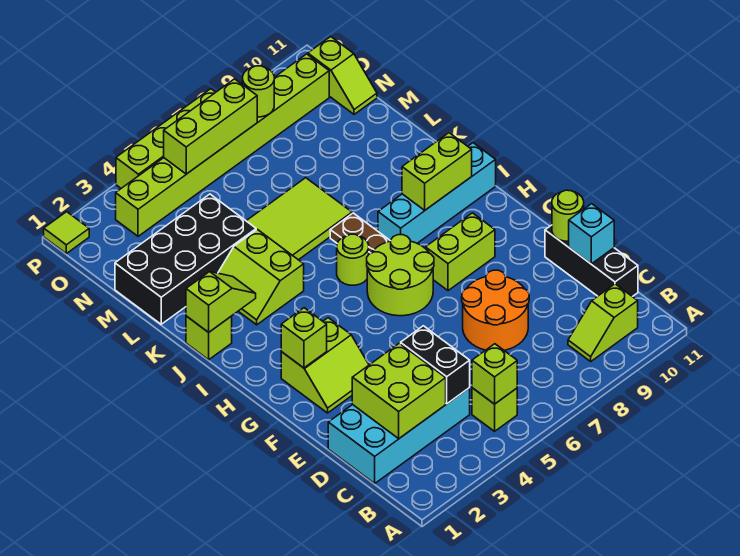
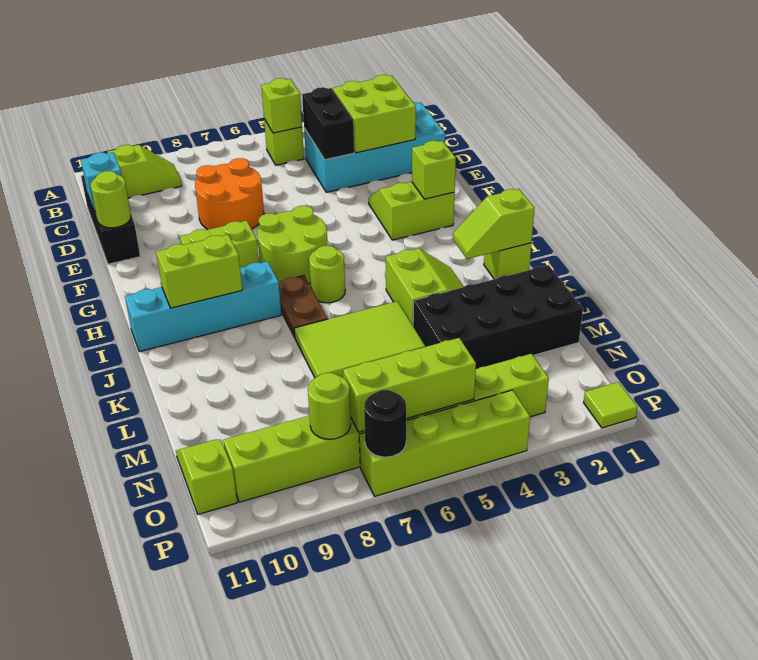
none -> black 1x1 round brick [364,390,406,457]

